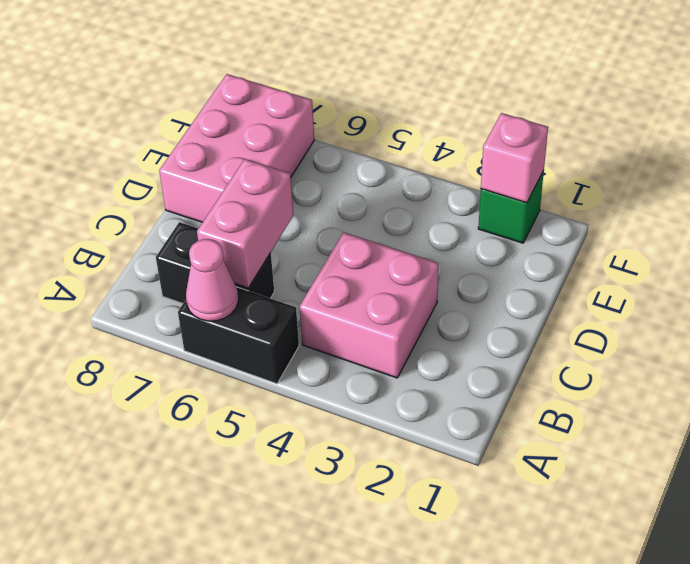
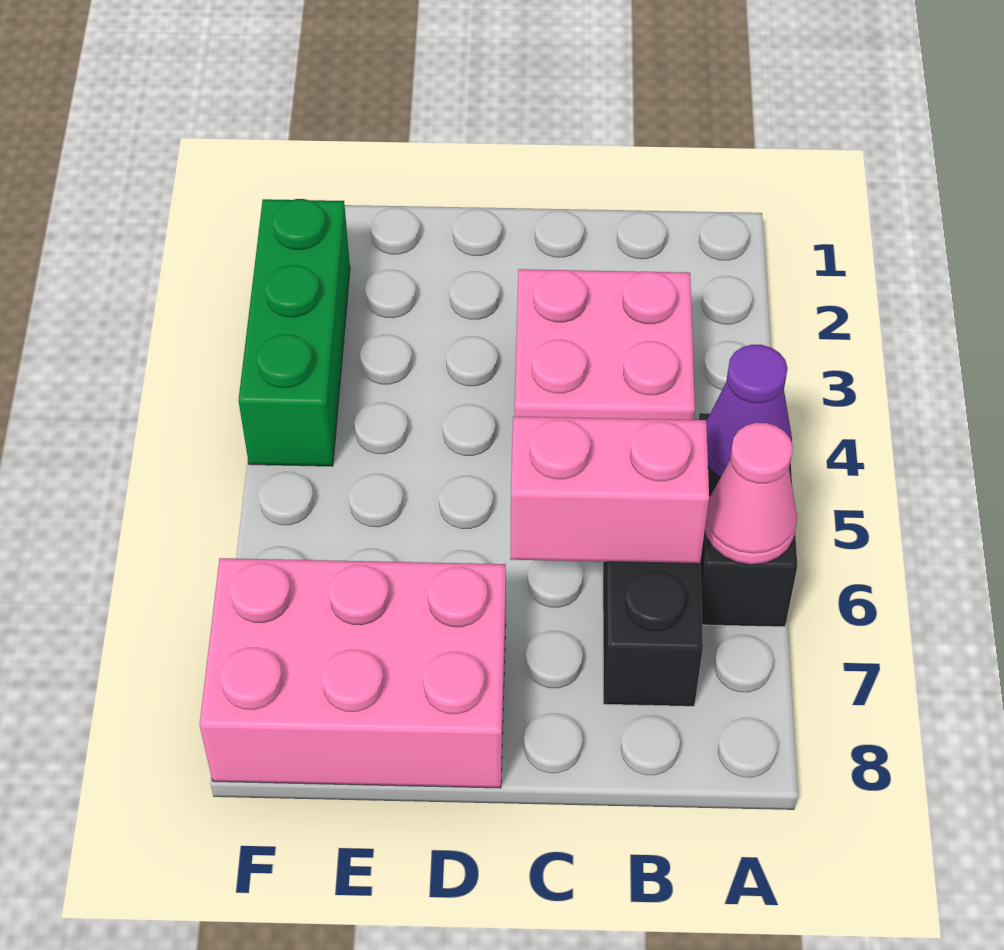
none -> purple 1x1 cone [706,345,792,478]
green 1x1 brick [478,171,544,243] -> green 1x3 brick [238,199,350,466]
pink 1x1 brick [481,113,548,203] -> none

